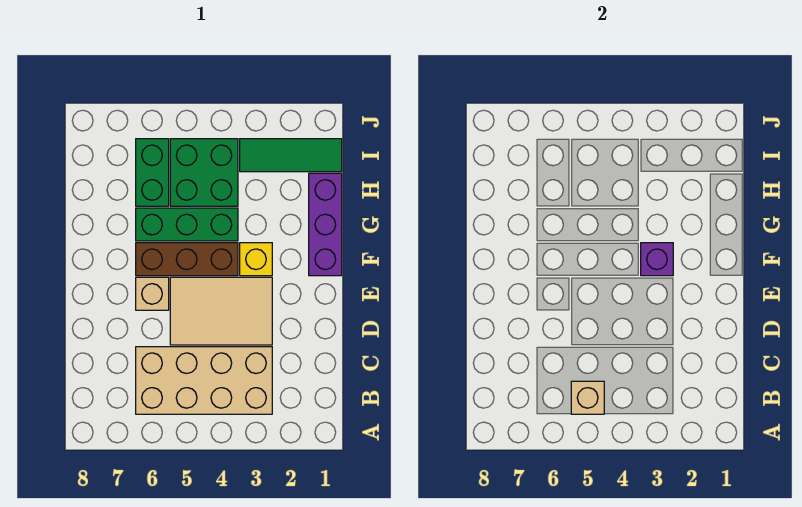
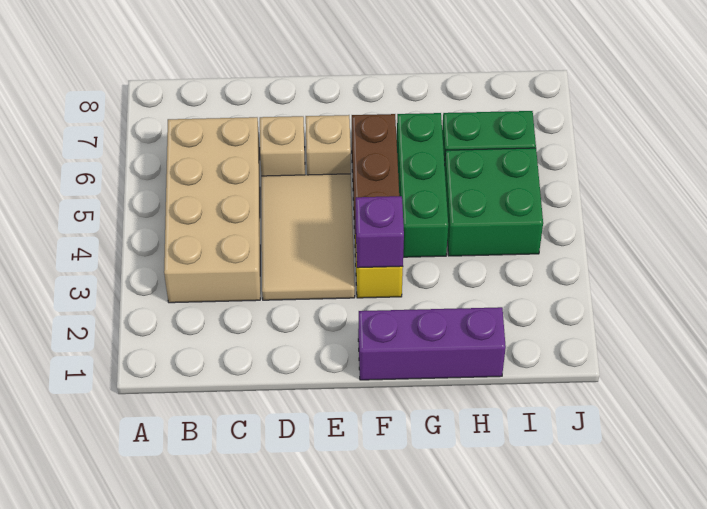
tan 1x1 brick [571,381,604,414] -> tan 1x1 brick moved to [260,116,305,176]
green 1x3 tile [240,139,342,172] -> none

